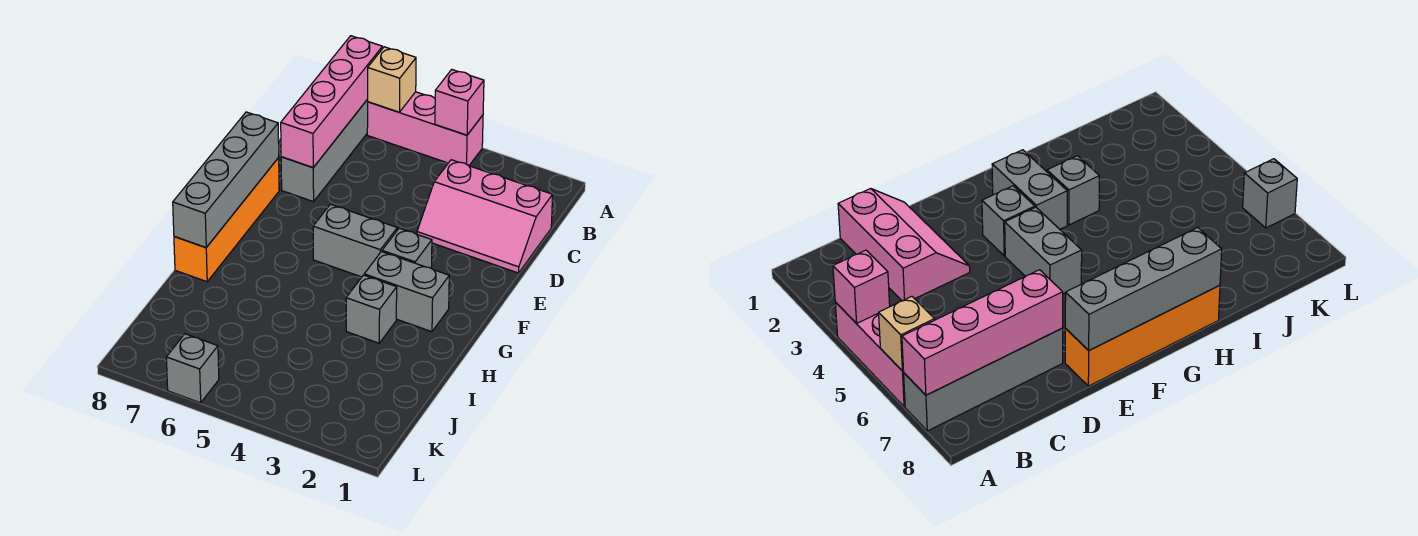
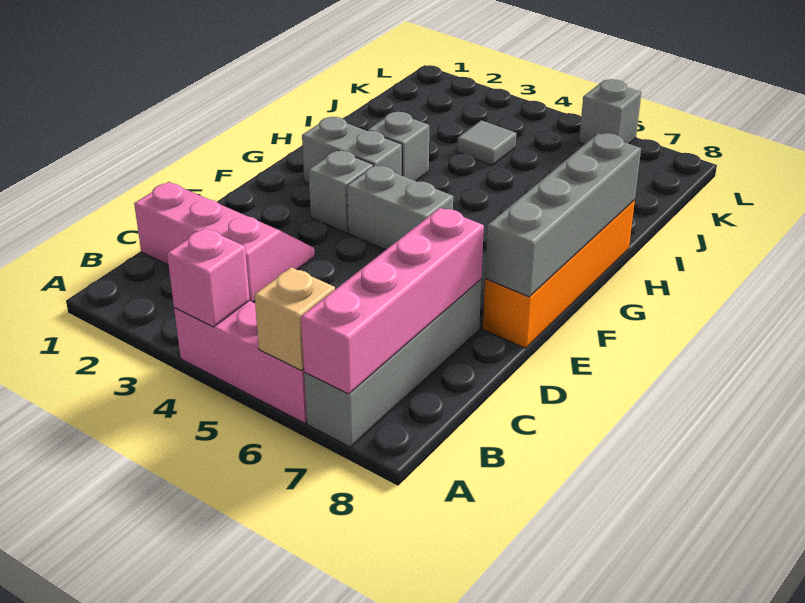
none -> grey 1x1 tile [457,120,516,165]

